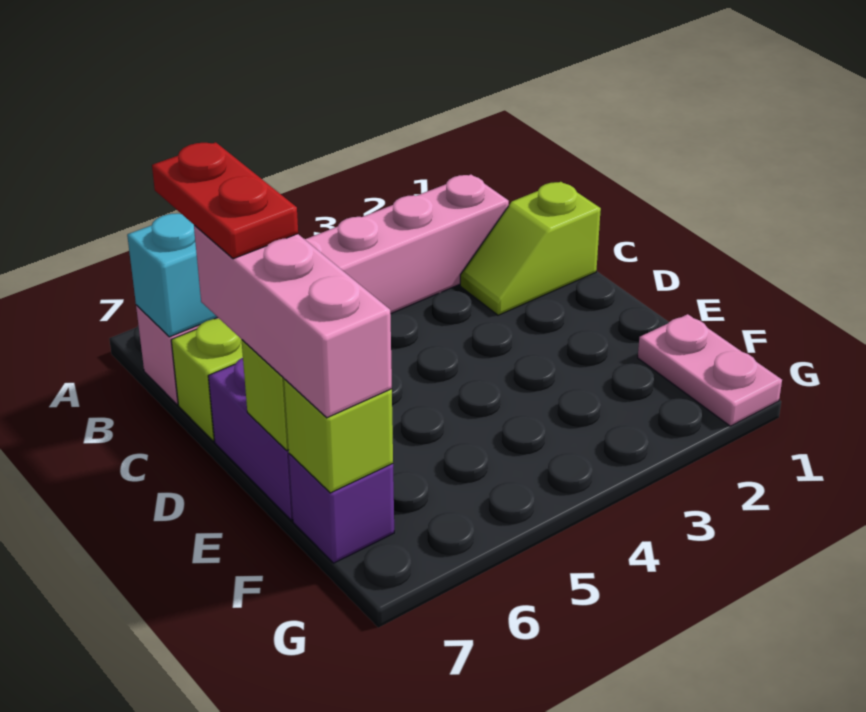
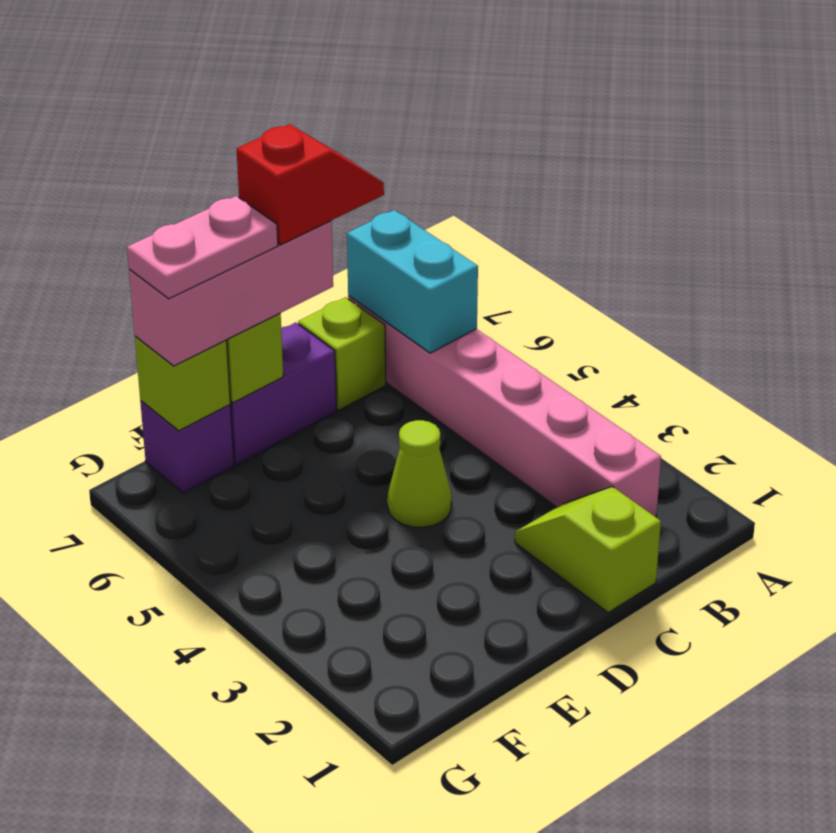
red 1x2 plate [152,142,298,259] -> red 1x2 slope [237,124,384,245]
none -> lime 1x1 cone [387,420,452,527]
pink 1x2 plate [638,314,782,426] -> pink 1x2 plate moved to [127,196,278,299]

